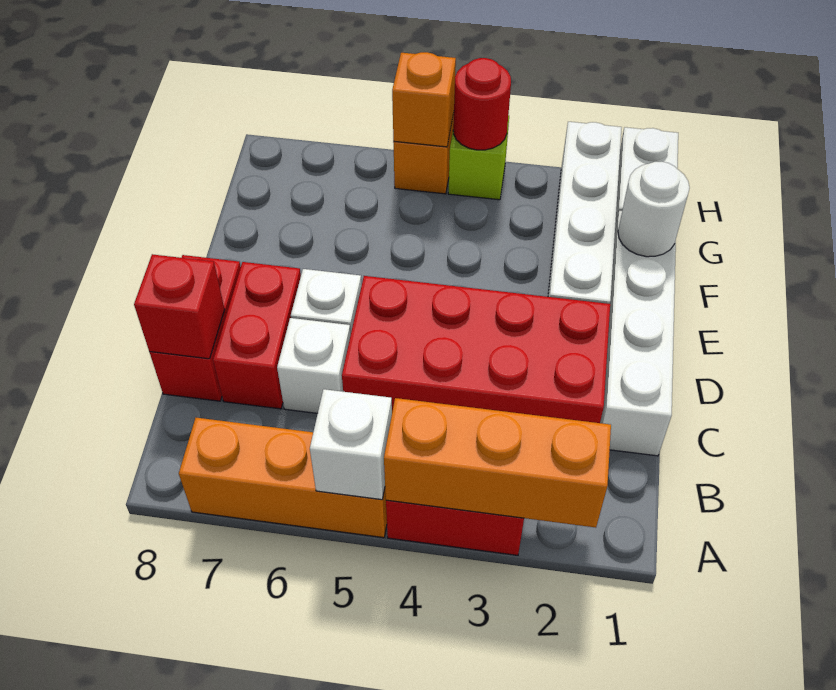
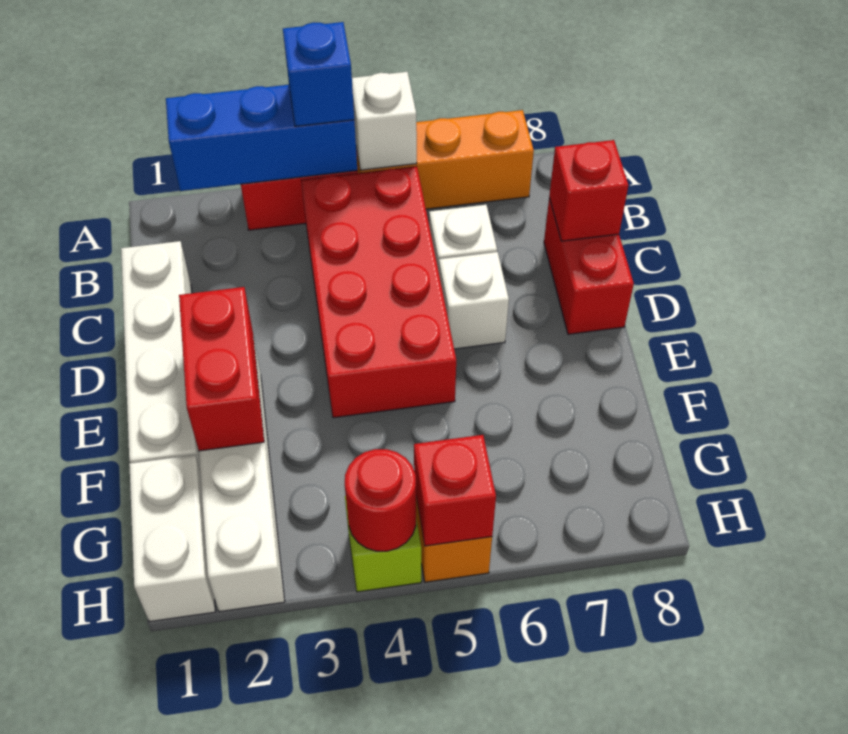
orange 1x3 brick [384,398,611,528] -> blue 1x3 brick [166,85,357,191]
none -> blue 1x1 brick [283,22,354,127]
red 2x4 brick [342,276,610,423] -> red 2x4 brick turned to [301,166,456,418]
red 1x2 brick [213,262,301,409] -> red 1x2 brick moved to [179,287,264,451]
white 1x1 round brick [618,162,690,257] -> none
orange 1x1 brick [392,52,456,147] -> red 1x1 brick [414,435,496,546]

